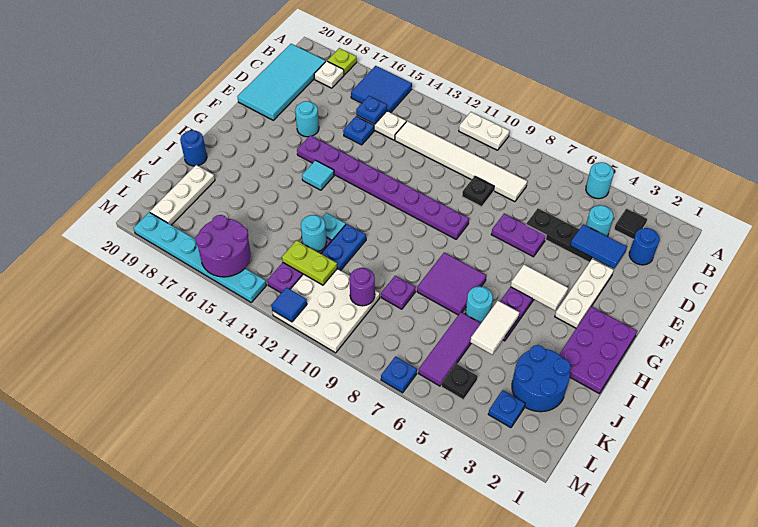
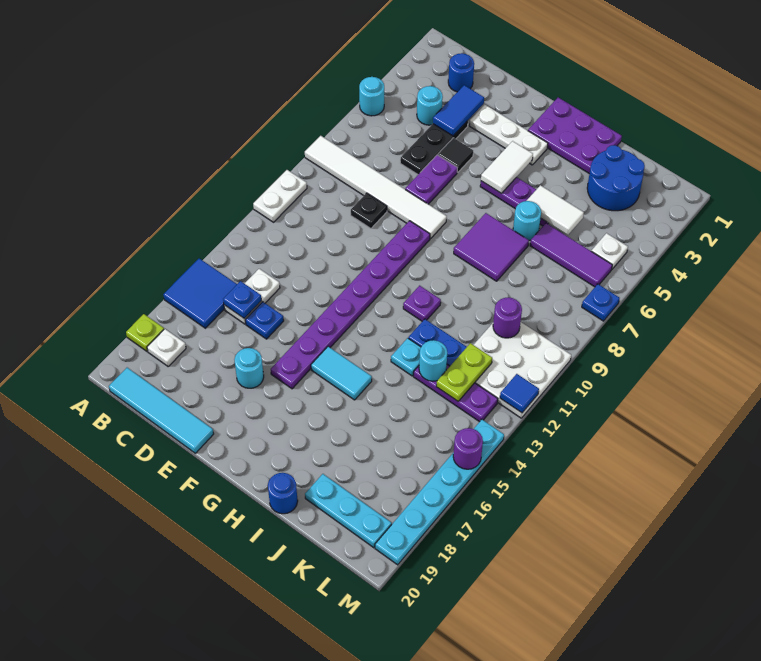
black 1x1 tile [614,209,647,240] -> black 1x1 tile moved to [438,138,473,172]
cyan 2x4 tile [237,44,326,120] -> cyan 1x4 tile [109,368,214,453]
white 1x6 tile [395,121,527,202] -> white 1x6 tile turned to [305,136,447,239]
cyan 1x1 tile [302,160,334,190] -> cyan 1x2 tile [311,347,372,400]
purple 1x1 plate [381,276,416,309] -> purple 1x1 plate moved to [403,286,441,321]
white 1x3 plate [150,165,215,225] -> cyan 1x3 plate [305,474,392,548]
blue 1x1 plate [488,390,525,428] -> none
black 1x1 plate [441,363,478,400] -> white 1x1 plate [591,233,628,269]
purple 2x2 round brick [196,215,251,277] -> purple 1x1 round brick [453,428,483,469]

